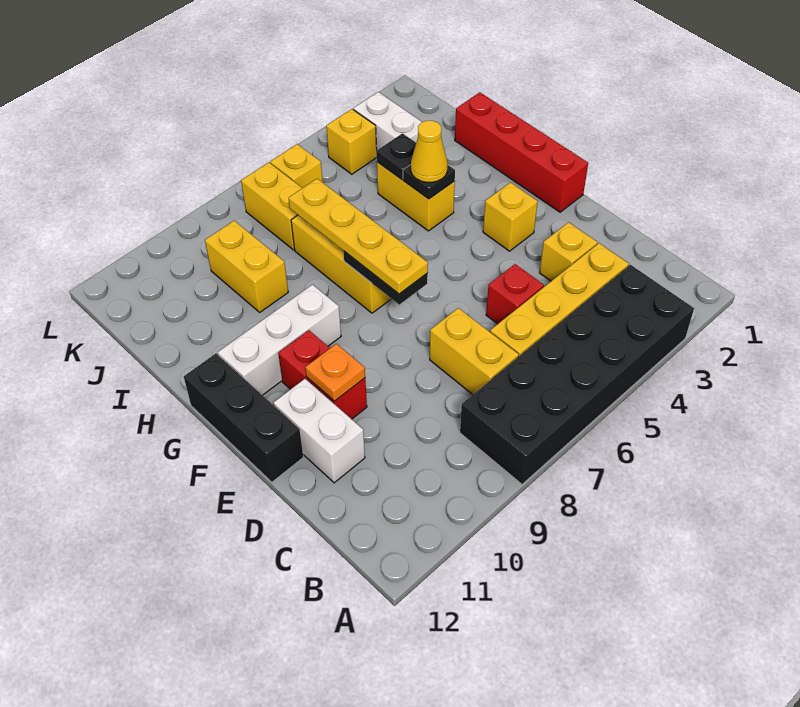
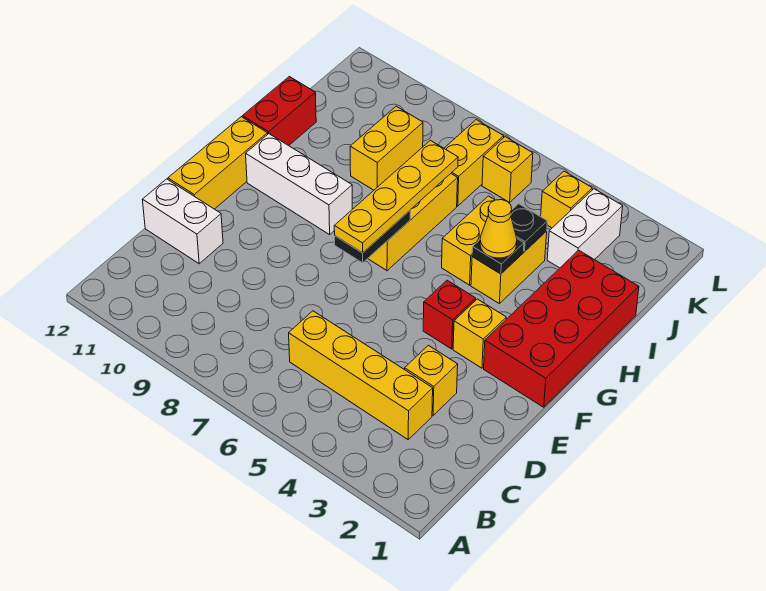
black 2x6 brick [460,265,694,484] -> none
yellow 1x2 brick [430,308,519,395] -> yellow 1x2 brick moved to [442,196,495,285]
red 1x1 brick [486,264,544,324] -> red 1x1 brick moved to [423,280,476,349]
white 1x2 brick [273,379,365,483] -> white 1x2 brick turned to [142,179,223,264]
red 1x2 brick [278,330,367,419] -> red 1x2 brick moved to [242,77,316,146]
orange 1x1 plate [305,344,365,401] -> none
black 1x3 brick [184,354,303,482] -> yellow 1x3 brick [168,117,268,209]
red 1x4 brick [455,92,588,212] -> red 2x4 brick [484,250,639,407]

